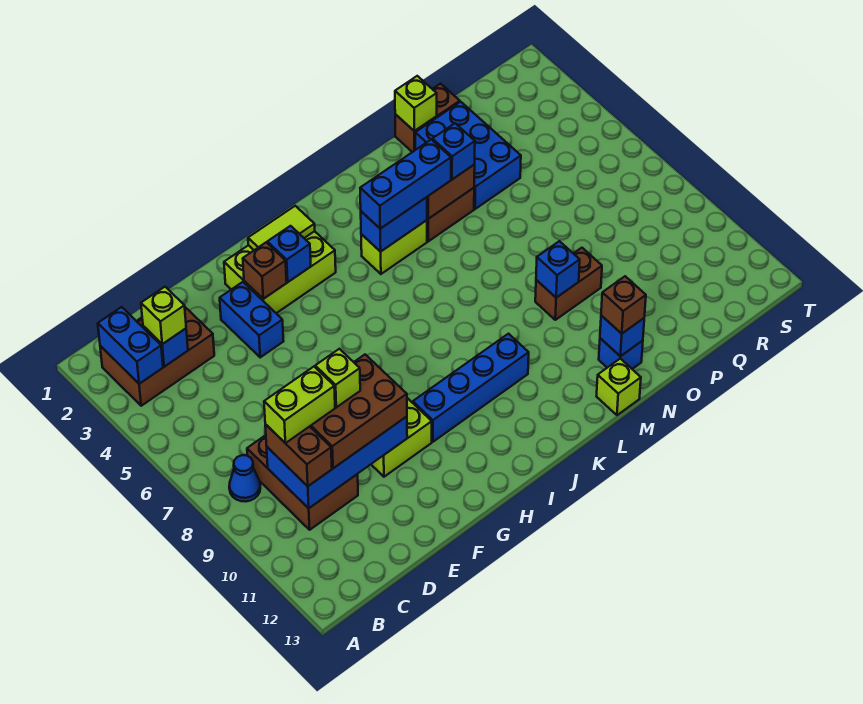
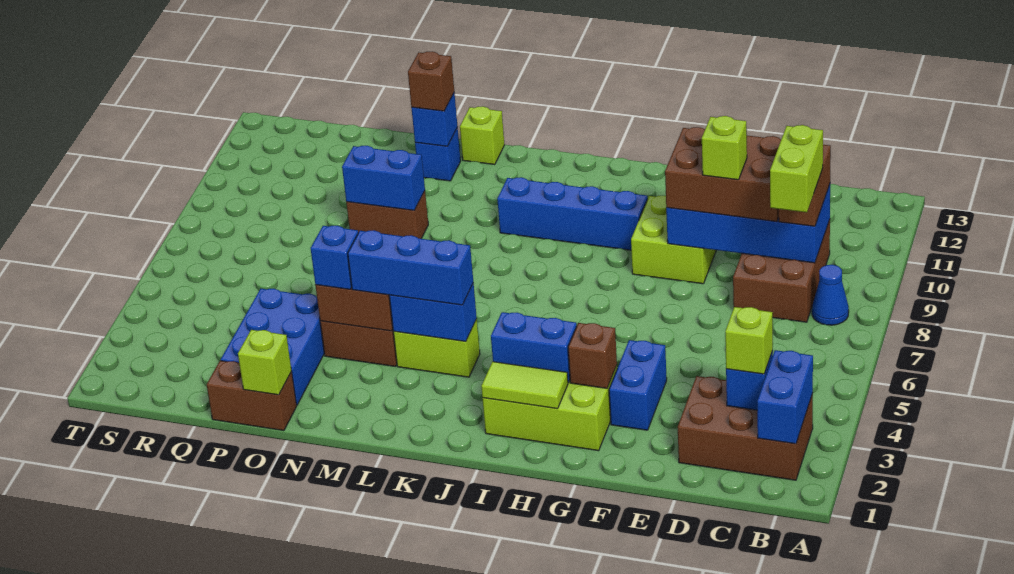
lime 1x2 brick [264,367,335,443] -> lime 1x2 brick turned to [770,125,823,212]
blue 1x1 brick [267,226,311,282] -> blue 1x2 brick [491,312,577,383]
blue 1x1 brick [536,241,580,298] -> blue 1x2 brick [342,146,425,210]

